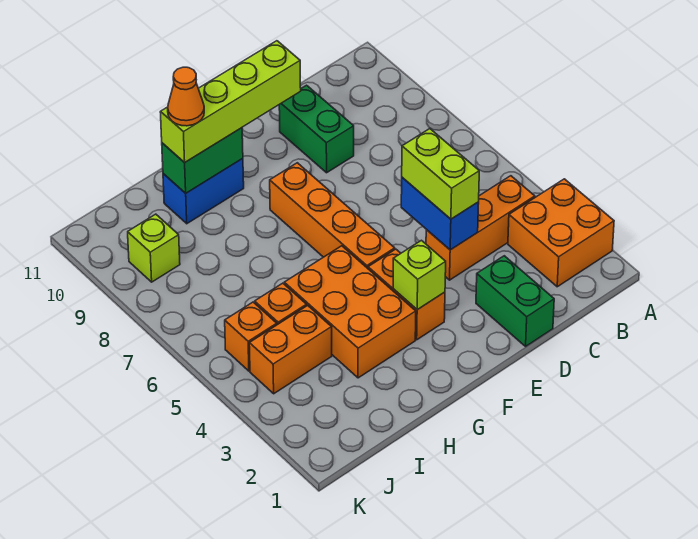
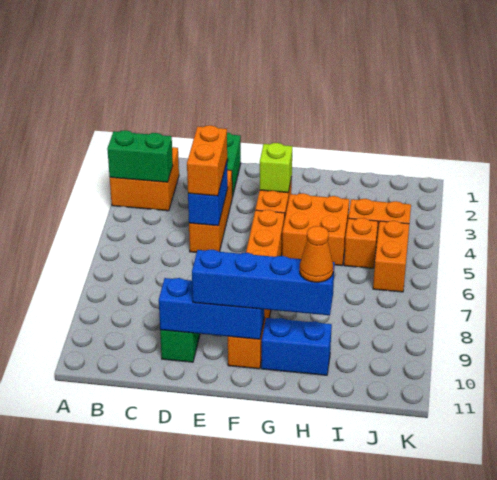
orange 1x3 brick [426,176,535,280] -> orange 1x3 brick turned to [189,170,232,252]
lime 1x2 brick [402,129,479,219] -> orange 1x2 brick [187,125,227,196]
none -> blue 1x3 brick [159,278,264,339]
lime 1x4 brick [160,41,301,163] -> blue 1x4 brick [192,250,335,315]
orange 1x4 brick [270,163,395,268] -> orange 1x6 brick [228,210,285,369]
orange 2x3 brick [284,246,416,378] -> orange 2x2 brick [282,193,349,266]
green 1x2 brick [162,128,243,193] -> green 1x2 brick moved to [107,130,173,182]
orange 1x1 brick [225,302,277,371] -> orange 1x2 brick [373,221,409,292]
lime 1x1 brick [128,214,180,282] -> none

